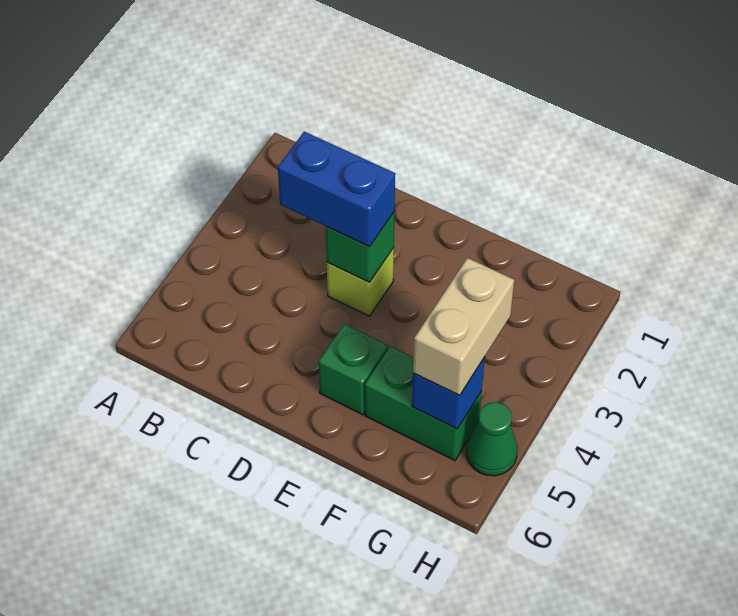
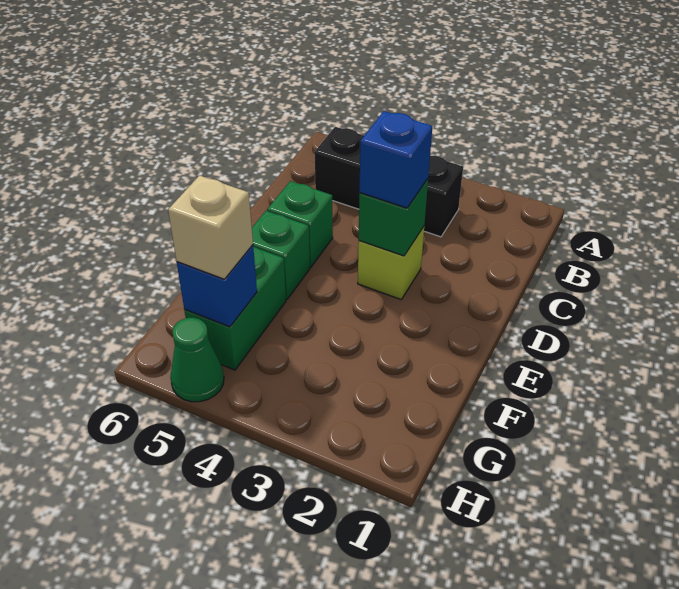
none -> black 1x3 brick [314,127,463,237]
blue 1x2 brick [278,132,395,247] -> blue 1x1 brick [359,111,433,208]
none -> green 1x1 brick [267,181,333,267]
tan 1x2 brick [413,258,514,395] -> tan 1x1 brick [168,175,253,279]

